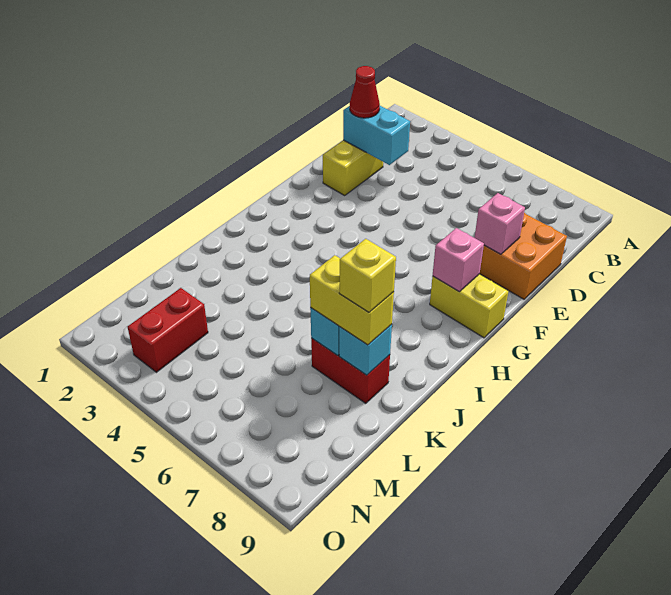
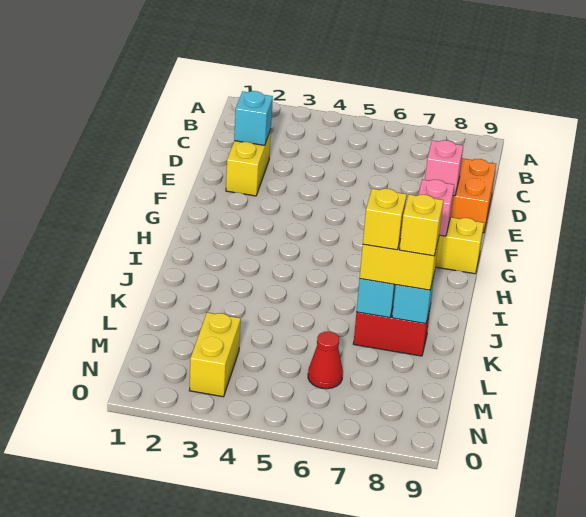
cyan 1x2 brick [343,106,410,165] -> cyan 1x1 brick [234,91,273,145]
red 1x1 cone [350,66,380,118] -> red 1x1 cone moved to [308,332,343,389]
none -> yellow 1x1 brick [363,189,407,250]
red 1x2 brick [128,288,208,372] -> yellow 1x2 brick [189,312,241,397]

